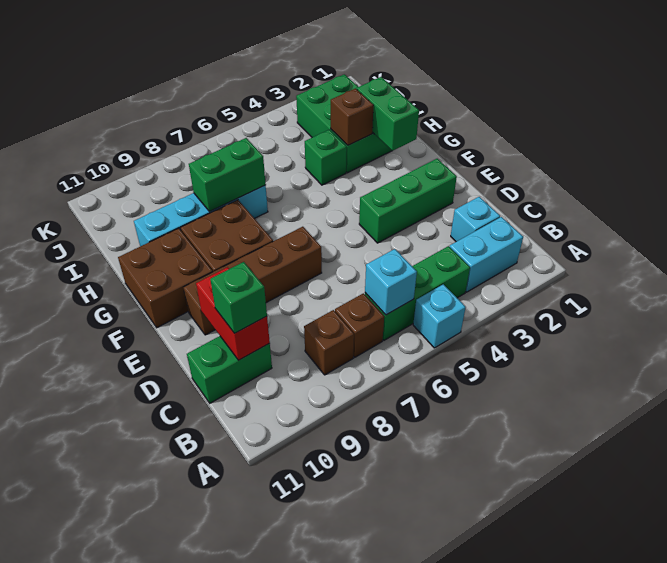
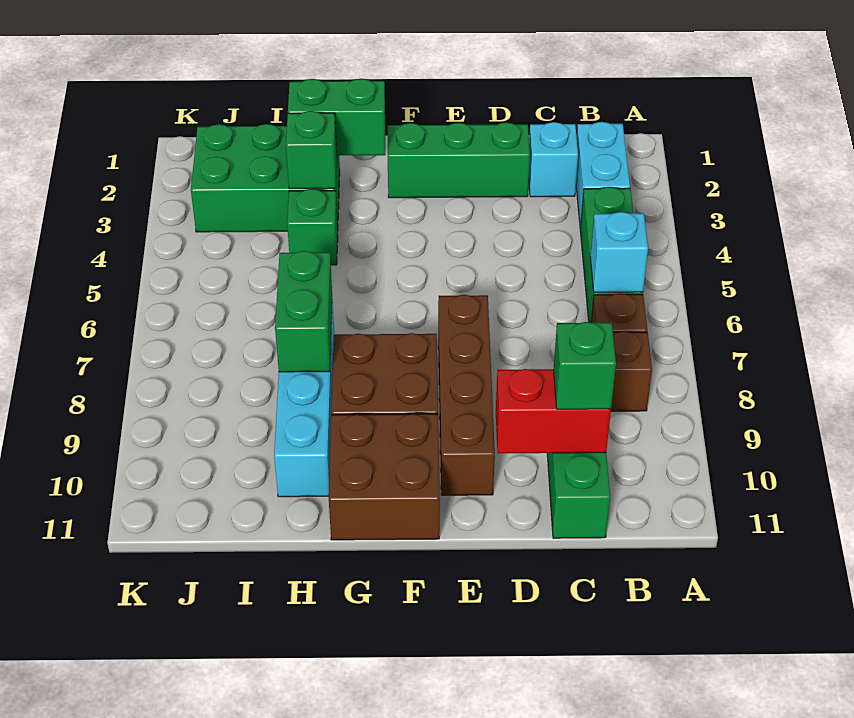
cyan 1x1 brick [413,284,466,348] -> none
green 1x3 brick [359,159,457,243] -> green 1x3 brick turned to [388,122,530,198]
brown 1x1 brick [331,88,373,145] -> green 1x1 brick [286,111,337,189]

